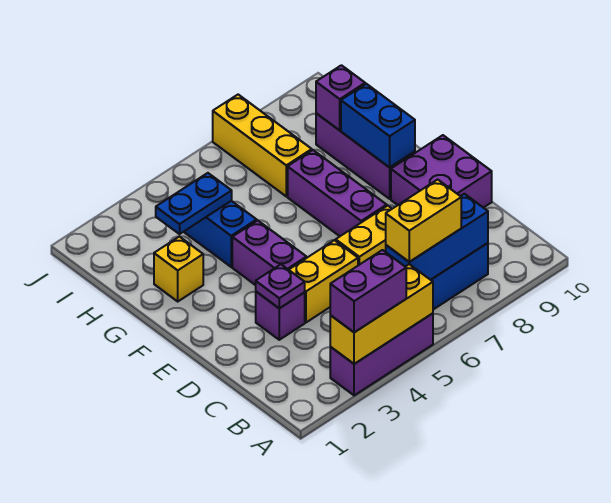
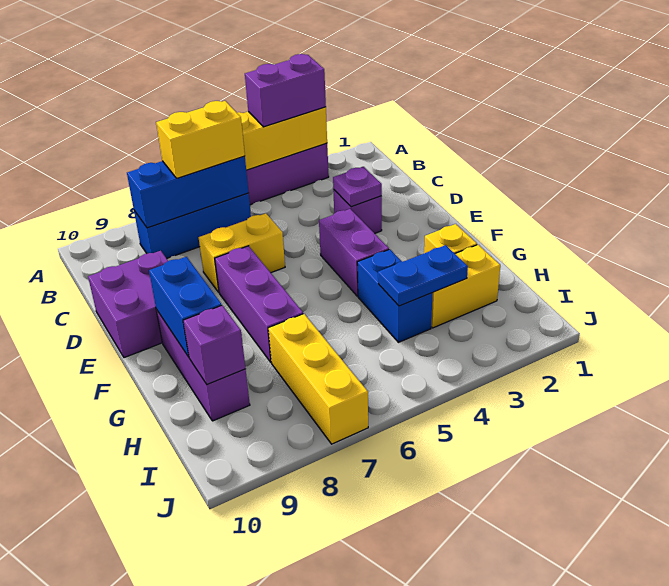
yellow 1x2 brick [289,240,358,322] -> yellow 1x2 brick moved to [431,245,500,328]

